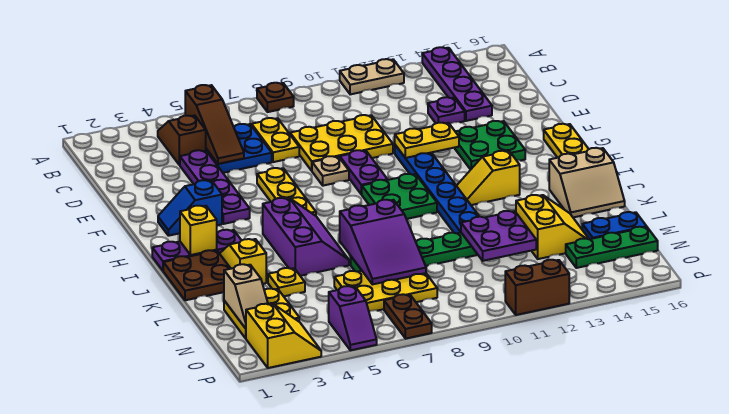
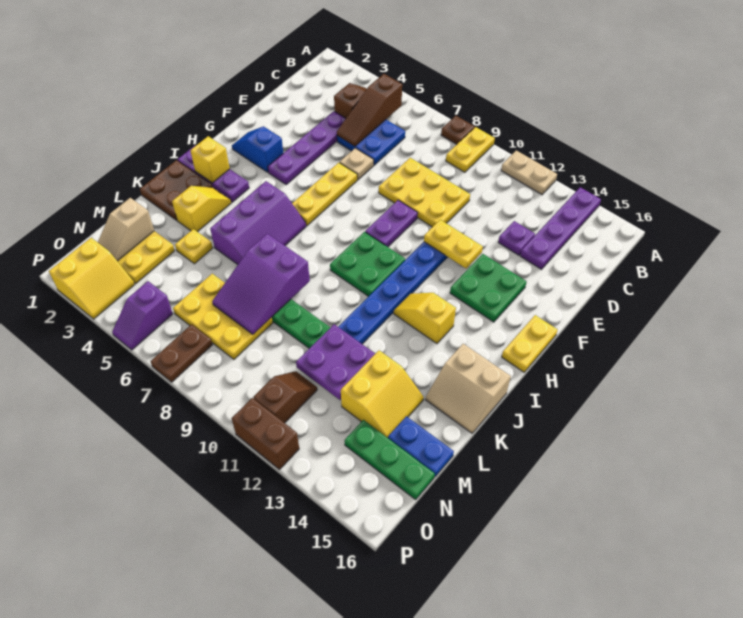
yellow 1x2 plate [251,118,299,162] -> yellow 1x2 plate moved to [446,127,495,172]
tan 1x1 plate [312,156,349,186] -> tan 1x1 plate moved to [340,148,374,180]
none -> brown 1x2 slope [253,371,317,423]

